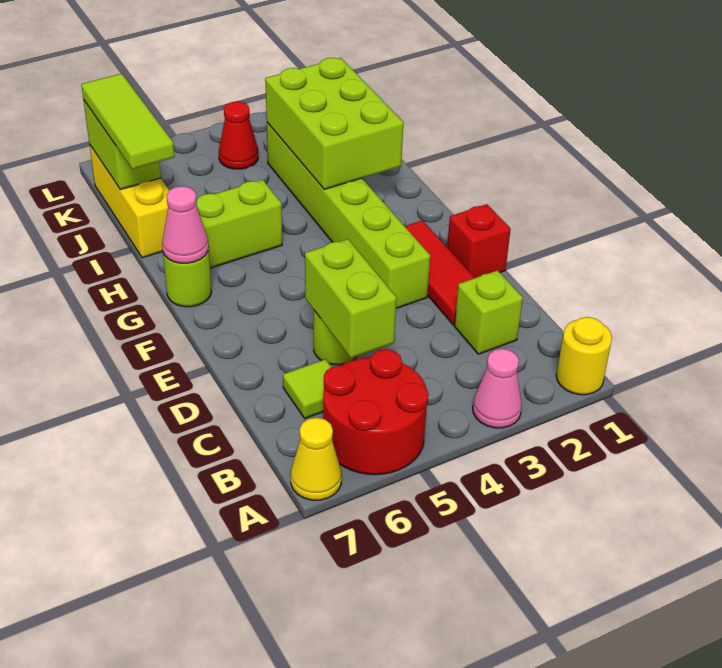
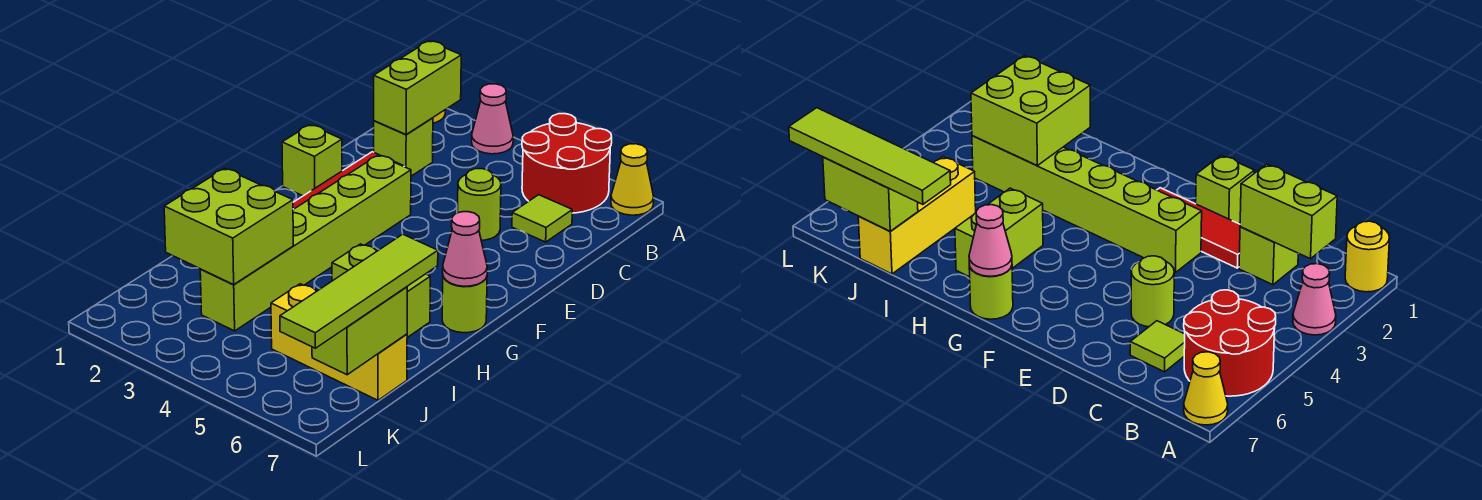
lime 1x2 brick [305,239,397,358] -> lime 1x2 brick moved to [374,41,461,135]
red 1x1 brick [447,204,511,278] -> lime 1x1 brick [282,125,342,196]
lime 2x3 brick [265,58,403,189] -> lime 2x2 brick [164,168,293,285]
yellow 1x3 brick [90,145,169,258] -> yellow 1x3 brick turned to [271,284,407,400]
lime 1x3 tile [81,74,175,169] -> lime 1x4 tile [280,234,438,348]
red 1x1 cone [219,102,258,169] -> none

